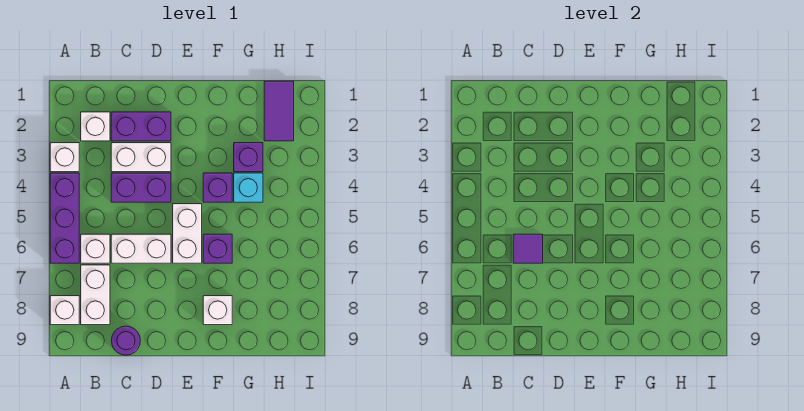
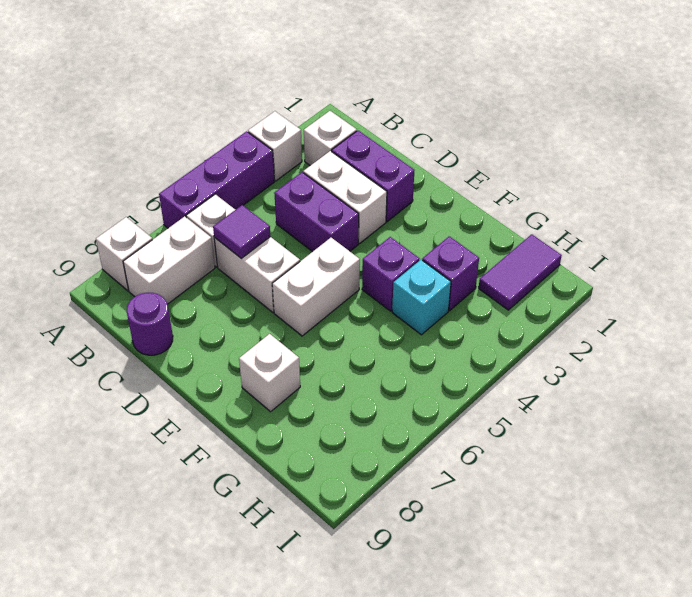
purple 1x1 brick [203,234,232,263] -> none

